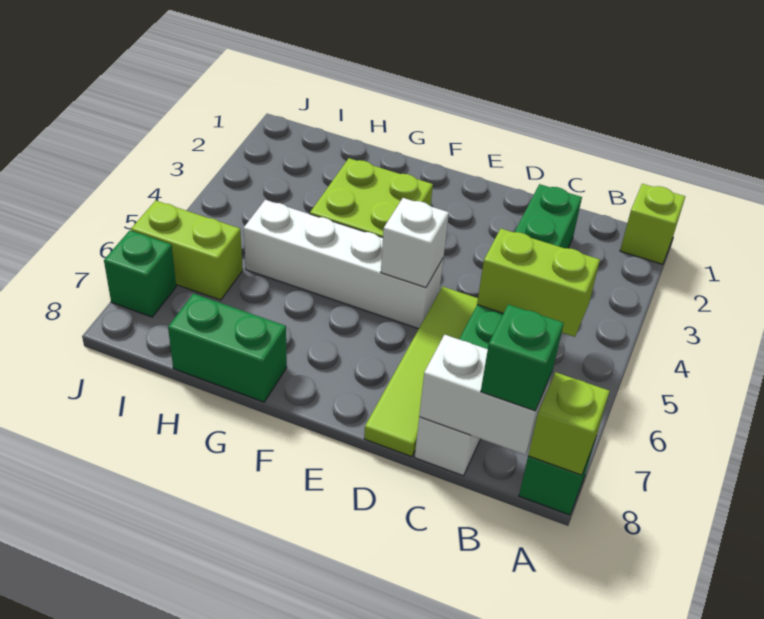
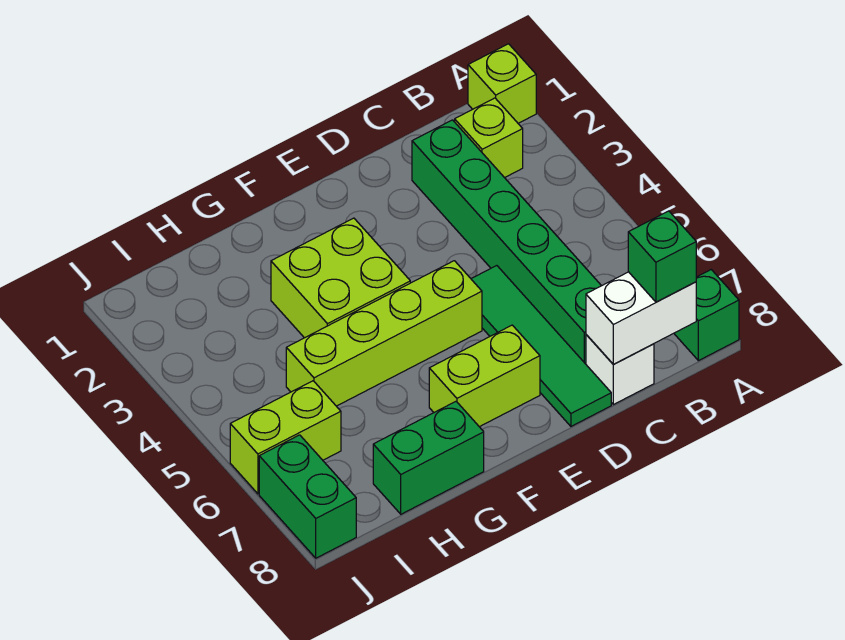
lime 1x1 brick [528,372,610,475] -> lime 1x1 brick moved to [455,98,523,178]
lime 1x2 brick [477,229,600,337] -> lime 1x2 brick moved to [429,325,540,427]
lime 1x4 tile [364,287,478,457] -> green 1x4 tile [471,266,611,426]
white 1x4 brick [244,200,443,329] -> lime 1x4 brick [286,261,482,406]
white 1x1 brick [381,198,449,288] -> none
green 1x1 brick [104,230,176,317] -> green 1x2 brick [259,435,356,558]

